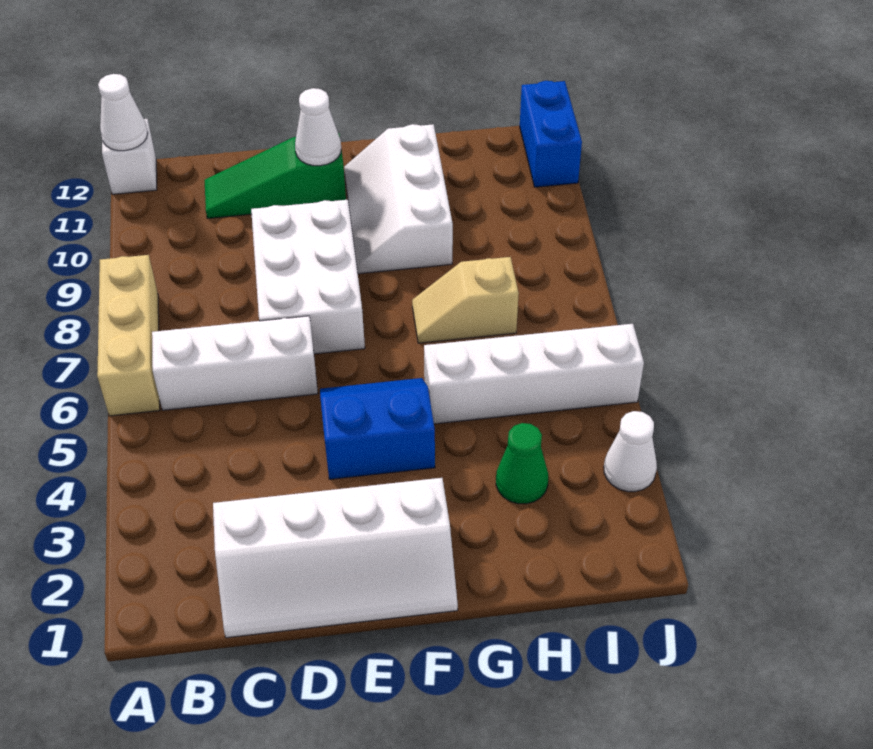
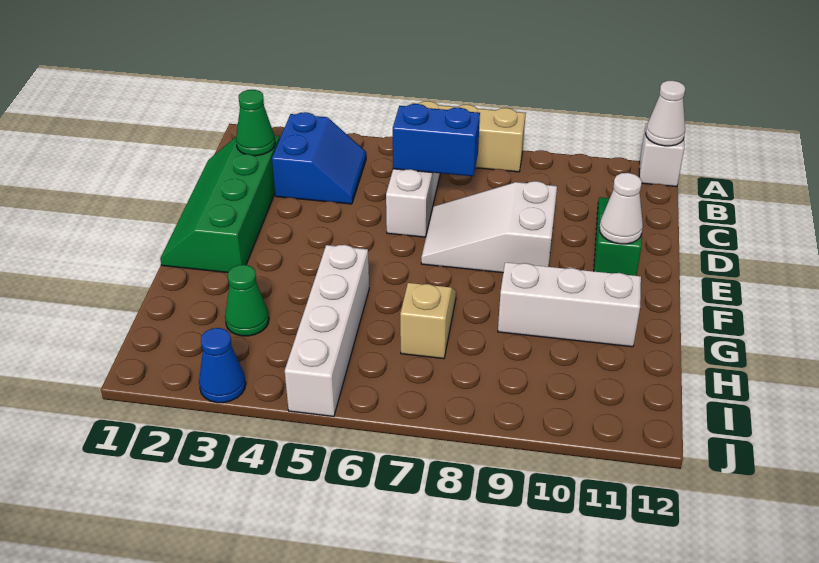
white 2x4 slope [213,478,458,638] -> green 2x4 slope [160,135,280,273]
none -> green 1x1 cone [236,90,275,156]
white 2x3 brick [251,200,365,354] -> white 2x3 slope [421,181,557,273]
blue 2x2 slope [320,378,435,479] -> blue 2x2 slope moved to [272,112,366,204]
white 1x1 cone [604,411,657,492] -> blue 1x1 cone [199,328,246,403]
blue 1x2 brick [520,81,582,187] -> blue 1x2 brick moved to [393,104,480,176]

